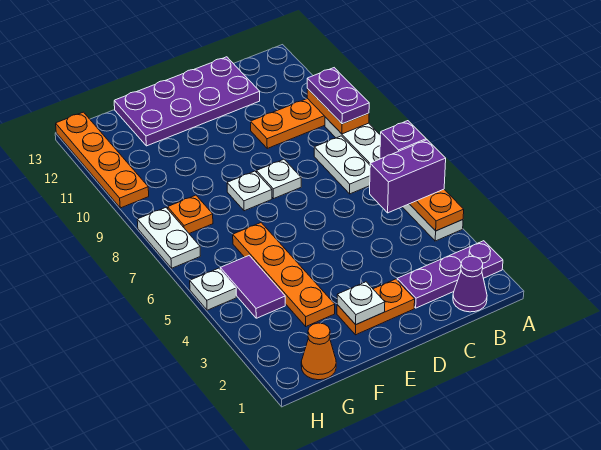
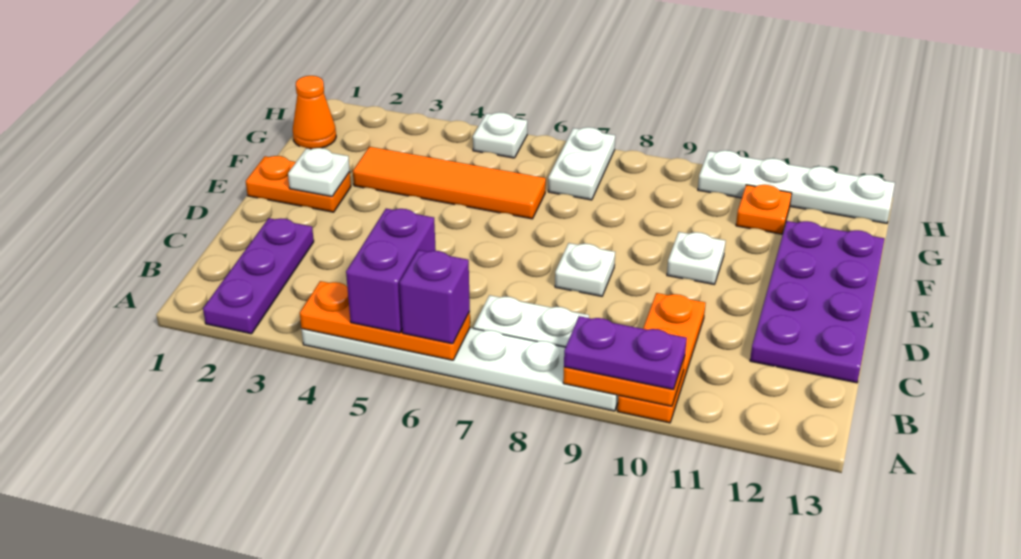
purple 1x1 cone [453,256,487,312] -> none
orange 1x2 plate [337,279,415,335] -> orange 1x2 plate turned to [246,156,351,212]
white 1x1 plate [227,171,272,211] -> white 1x1 plate moved to [667,232,726,284]
orange 1x4 plate [233,223,335,326] -> orange 1x4 tile [353,147,546,219]
purple 1x2 tile [220,256,285,318] -> none
orange 1x1 plate [168,195,213,233] -> orange 1x1 plate moved to [736,185,792,234]
white 1x2 plate [137,208,200,268] -> white 1x2 plate turned to [548,127,615,200]
orange 1x4 plate [56,112,149,208] -> white 1x4 plate [698,150,895,223]

